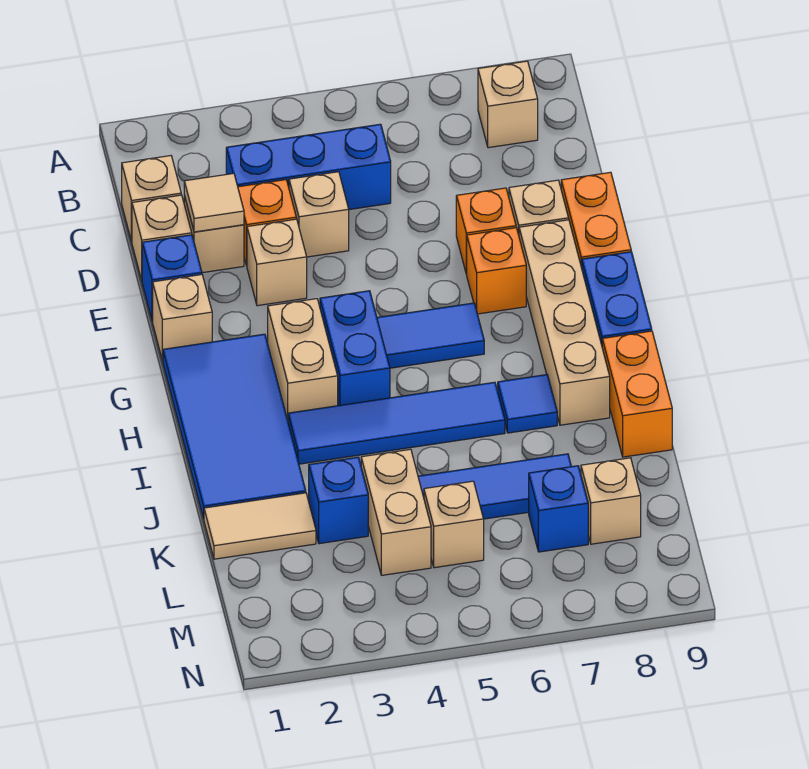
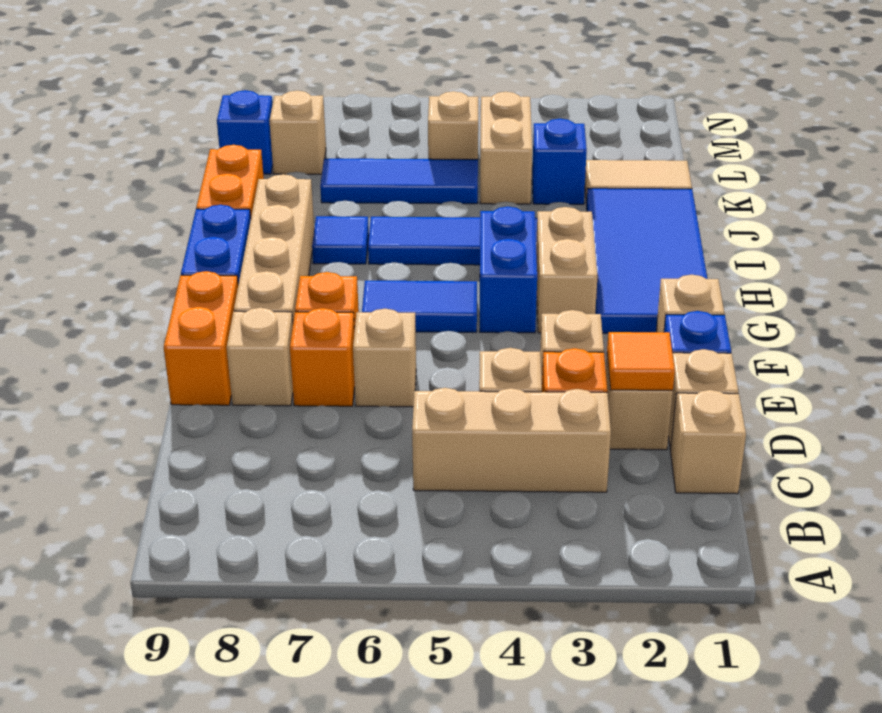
tan 1x1 brick [478,61,538,148] -> tan 1x1 brick moved to [353,309,416,407]
blue 1x3 brick [226,124,391,210] -> tan 1x3 brick [412,388,611,492]
tan 1x1 tile [184,173,244,232] -> orange 1x1 tile [607,332,675,390]
blue 1x1 brick [529,466,588,552] -> blue 1x1 brick moved to [217,90,273,174]

